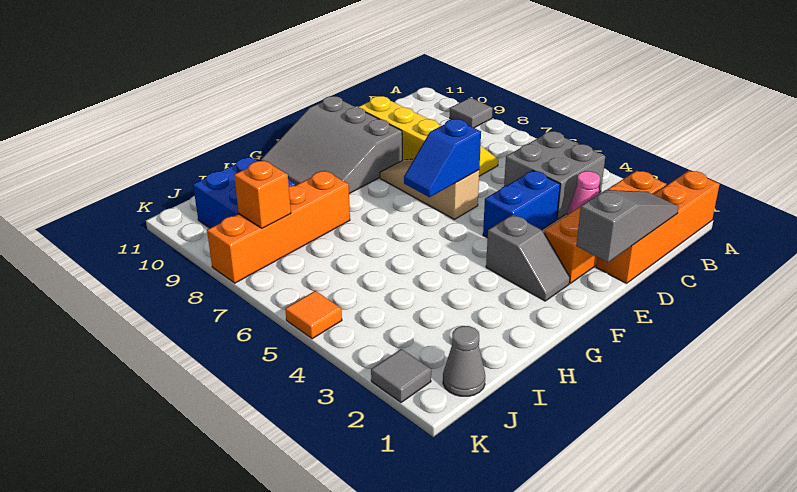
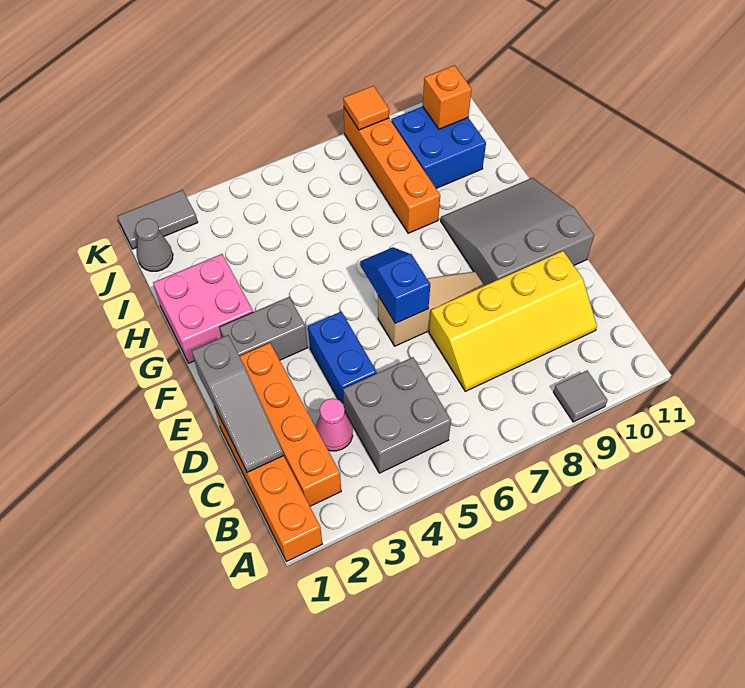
grey 1x2 slope [486,215,570,301] -> grey 1x2 brick [220,297,308,360]
none -> pink 2x2 brick [153,254,253,363]
orange 1x1 brick [234,160,291,228] -> orange 1x1 brick moved to [423,65,472,129]
grey 1x1 tile [371,349,431,403] -> grey 1x2 tile [117,190,198,249]
orange 1x1 tile [285,291,342,339] -> orange 1x1 tile moved to [343,86,389,130]

